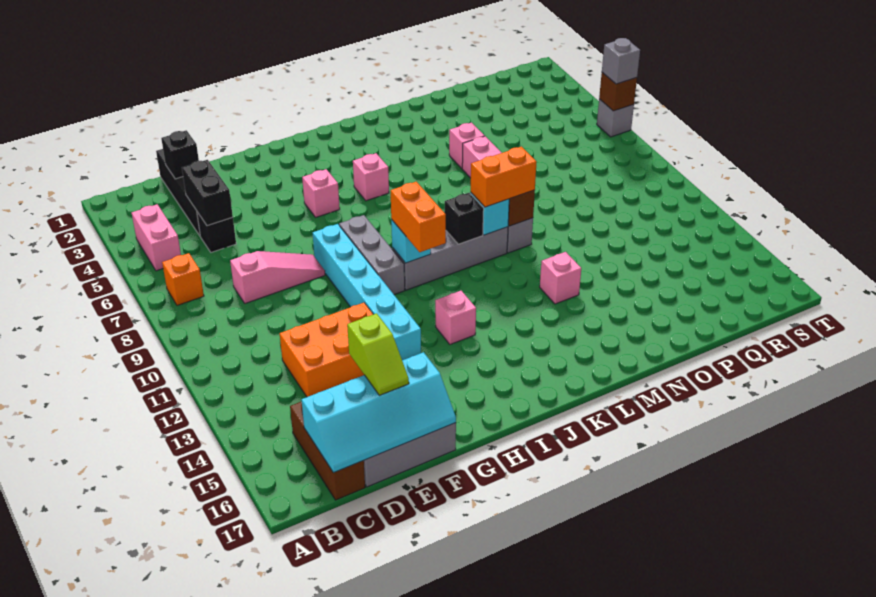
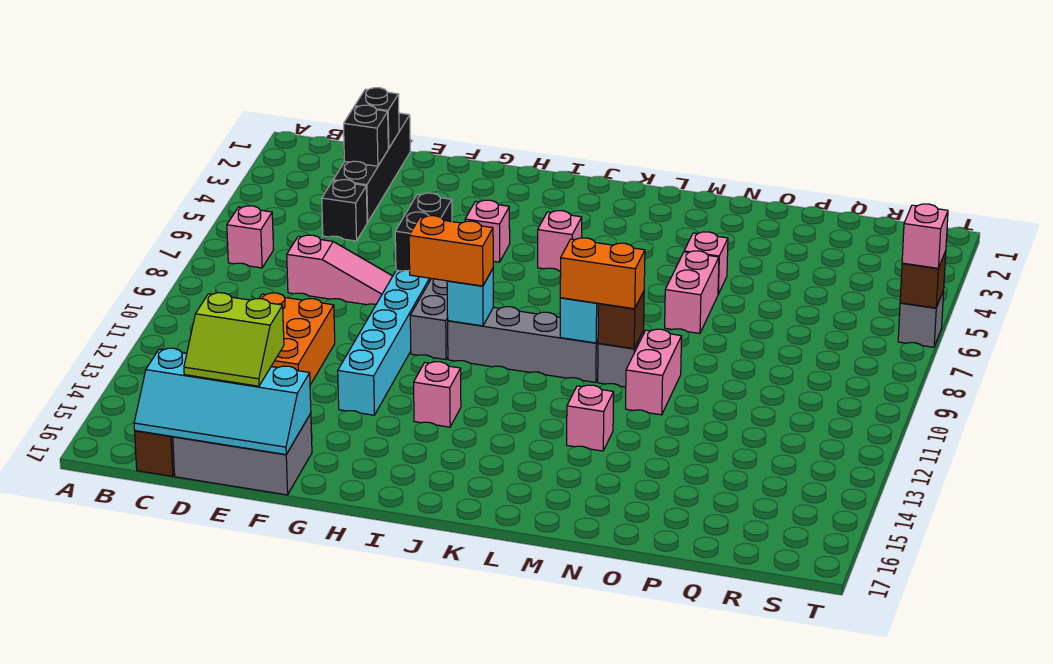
pink 1x2 brick [132,204,181,271] -> pink 1x2 brick moved to [626,329,682,415]
orange 1x1 brick [162,253,204,305] -> pink 1x1 brick [227,206,274,268]
black 1x2 brick [182,160,233,226] -> black 1x2 brick moved to [395,193,452,271]
orange 2x3 brick [280,303,373,397] -> orange 2x3 brick turned to [259,293,335,385]
lime 1x2 slope [347,313,409,395] -> lime 2x2 slope [184,293,284,386]
orange 1x2 brick [391,182,446,252] -> orange 1x2 brick turned to [409,216,493,286]
black 1x1 brick [444,193,484,244] -> black 1x1 brick moved to [344,105,388,166]
grey 1x1 brick [602,38,640,84] -> pink 1x1 brick [902,204,948,268]

